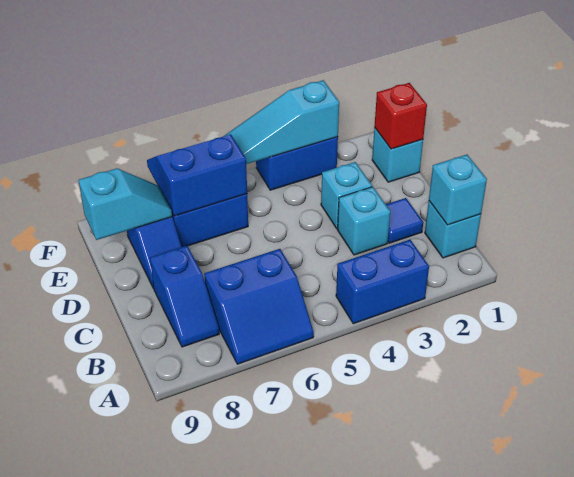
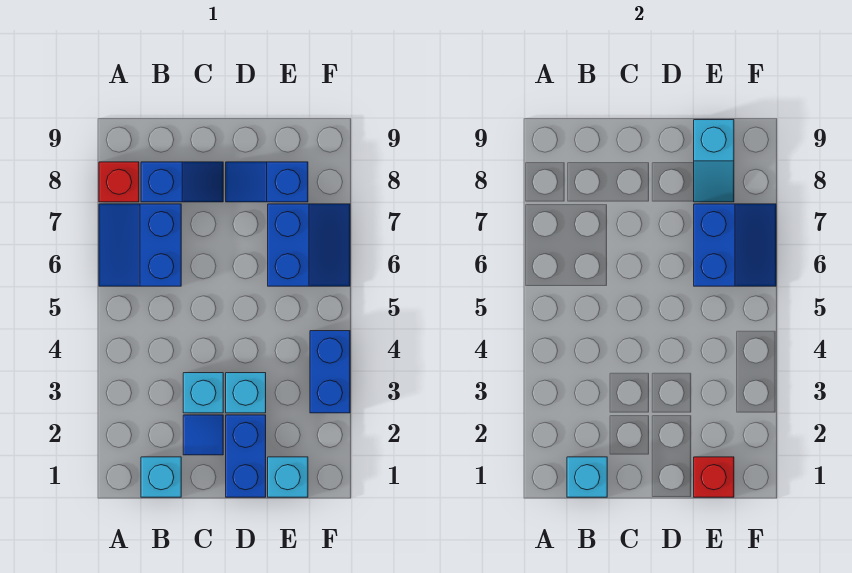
blue 1x2 brick [336,240,429,324] -> blue 1x2 brick moved to [226,415,266,497]
none -> red 1x1 brick [99,162,139,202]
blue 1x2 slope [150,246,219,347] -> blue 1x2 slope turned to [141,162,223,202]
cyan 1x3 slope [224,80,339,164] -> none

